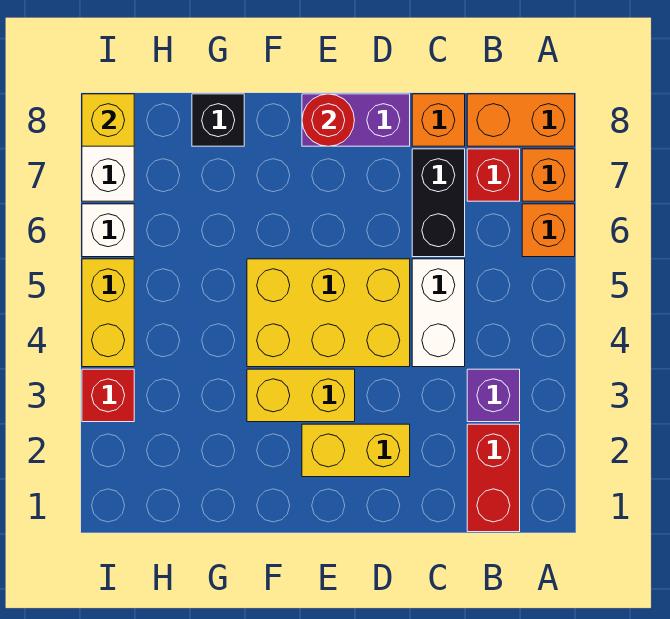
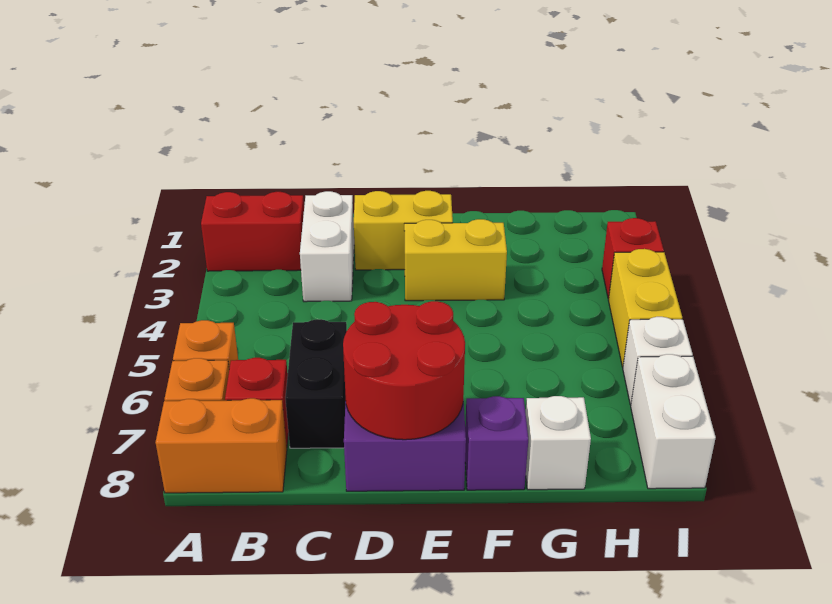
red 1x2 brick [467,424,520,532] -> red 1x2 brick turned to [201,192,304,271]
purple 1x1 brick [467,369,520,422] -> purple 1x1 brick moved to [465,396,528,490]
white 1x2 brick [412,259,465,367] -> white 1x2 brick moved to [300,191,354,302]
orange 1x1 brick [412,94,465,146] -> none
yellow 2x3 brick [247,259,410,367] -> none
red 1x1 round brick [302,94,354,146] -> red 2x2 round brick [343,301,465,440]
black 1x1 brick [192,94,244,146] -> white 1x1 brick [526,396,591,490]
yellow 1x1 brick [82,94,134,146] -> none

